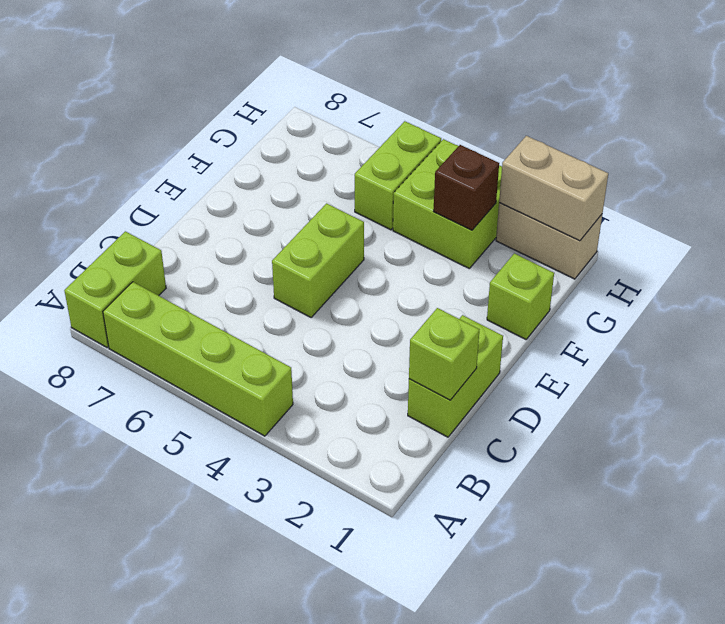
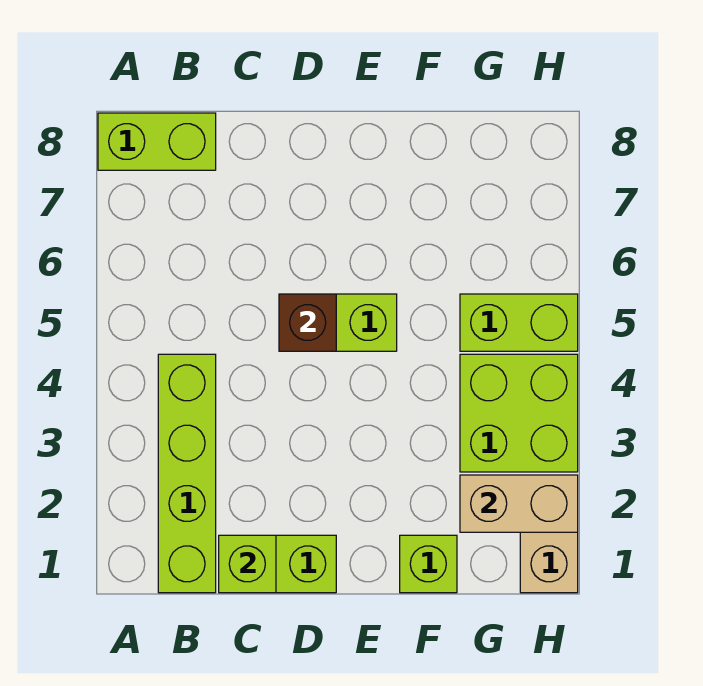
lime 1x4 brick [103,282,293,436] -> lime 1x4 brick moved to [158,354,216,593]
brown 1x1 brick [433,145,499,230] -> brown 1x1 brick moved to [279,294,336,351]
tan 1x2 brick [499,136,608,241] -> tan 1x2 brick turned to [460,475,578,532]

